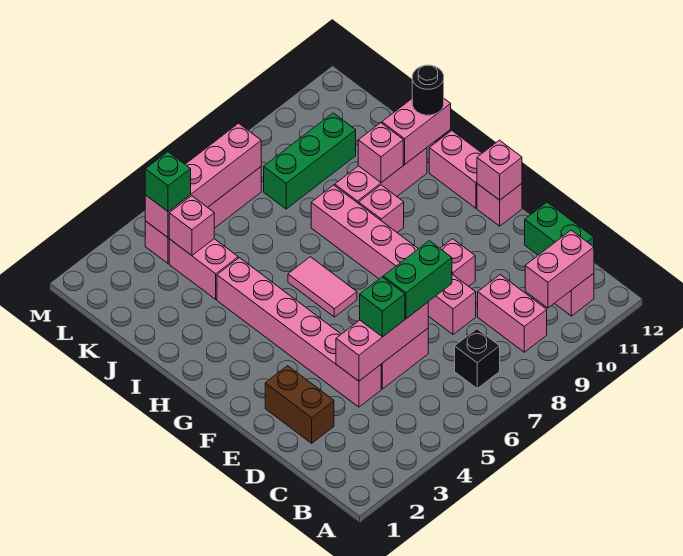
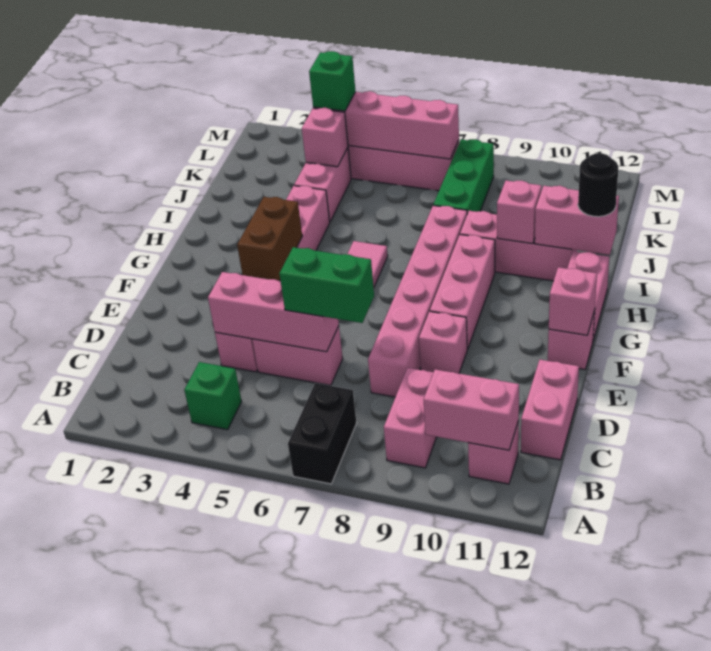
black 1x1 brick [455,329,500,388] -> black 1x2 brick [288,383,356,484]
green 1x2 brick [525,202,594,255] -> pink 1x2 brick [521,360,579,460]
brown 1x2 brick [265,366,334,443] -> brown 1x2 brick moved to [237,197,302,281]
green 1x1 brick [360,277,405,337] -> green 1x1 brick moved to [184,362,242,430]
pink 1x1 brick [359,185,404,232] -> pink 1x3 brick [430,235,495,349]
green 1x3 brick [264,113,356,209] -> green 1x3 brick turned to [433,139,494,214]

